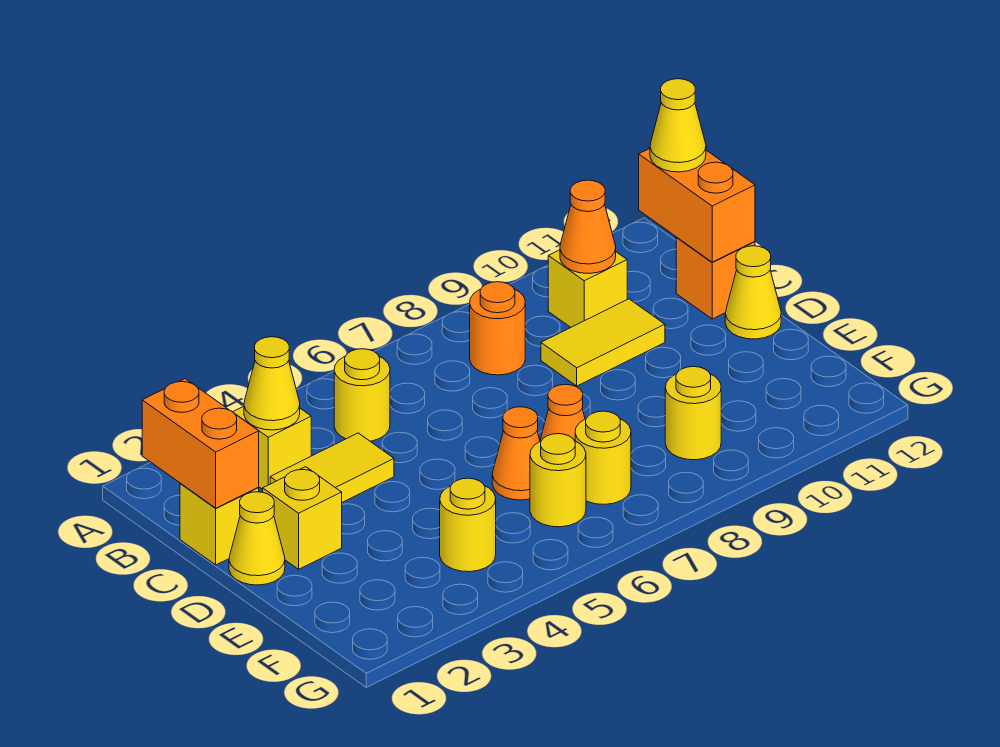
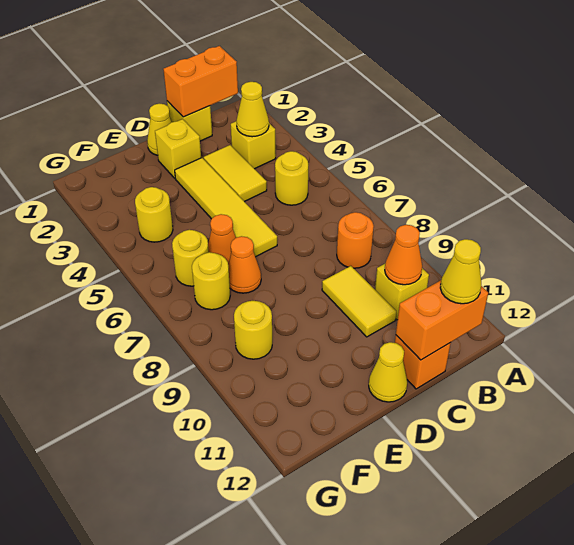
none -> yellow 1x4 tile [175,158,277,257]

